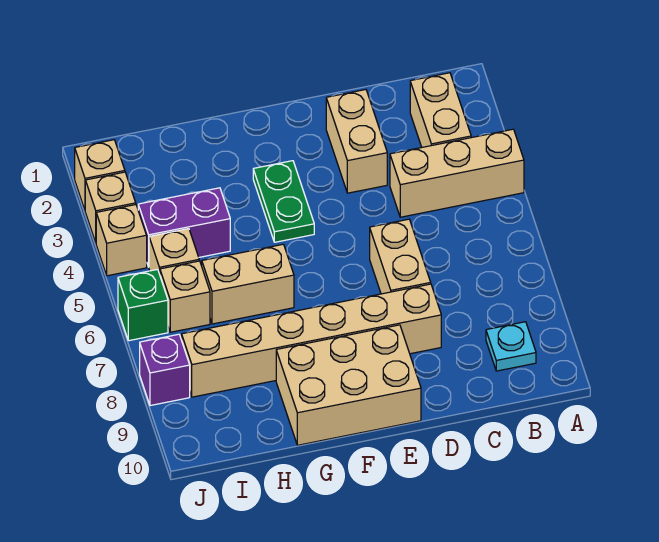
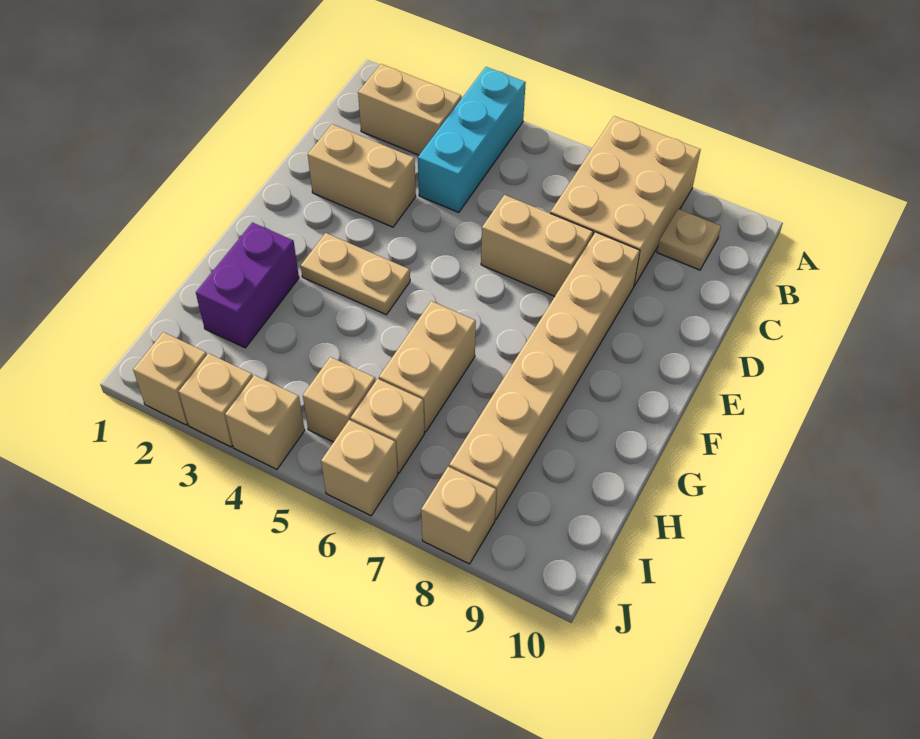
tan 1x3 brick [390,129,524,217] -> cyan 1x3 brick [418,67,526,212]
cyan 1x1 plate [486,322,536,371] -> tan 1x1 plate [657,209,721,270]
tan 2x3 brick [276,325,421,445] -> tan 2x3 brick moved to [550,116,701,286]
green 1x2 plate [253,161,314,242] -> tan 1x2 plate [301,233,410,315]
purple 1x2 brick [138,188,230,267] -> purple 1x2 brick moved to [196,222,299,348]
green 1x1 brick [118,269,168,341] -> tan 1x1 brick [321,420,398,516]
purple 1x1 brick [140,334,190,406] -> tan 1x1 brick [421,467,497,564]

